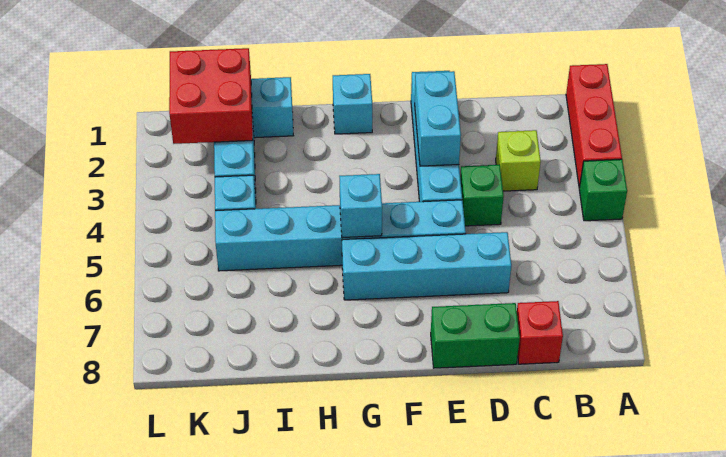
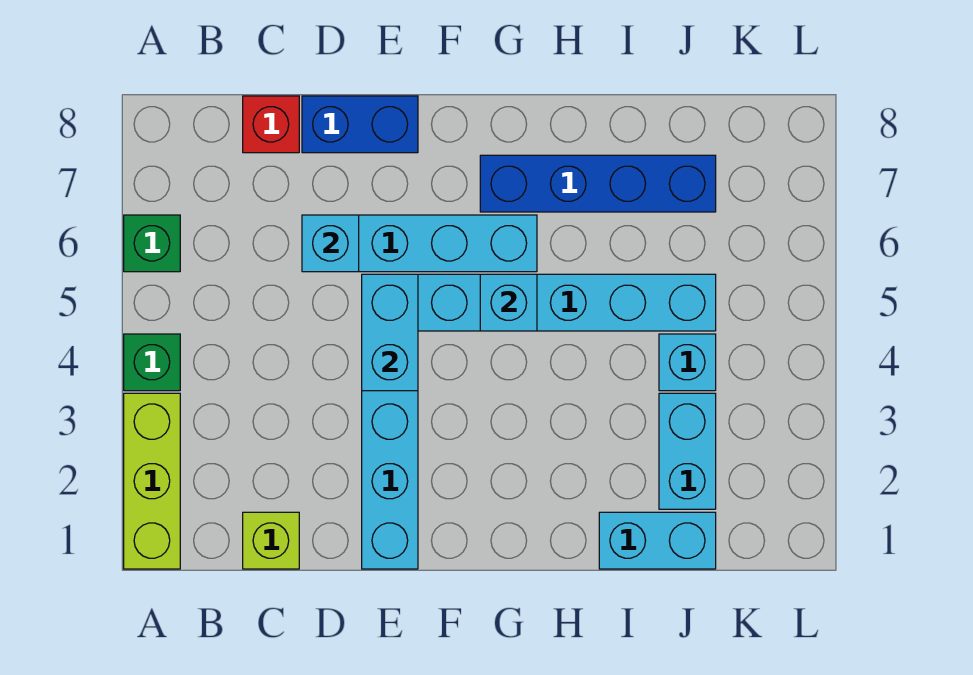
red 1x3 brick [566,64,622,188] -> lime 1x3 brick [124,393,180,569]
lime 1x1 brick [496,130,541,191] -> lime 1x1 brick moved to [243,512,299,569]
green 1x1 brick [460,165,504,226] -> green 1x1 brick moved to [124,215,180,272]
green 1x2 brick [431,303,520,368] -> blue 1x2 brick [302,96,418,153]
cyan 1x2 brick [415,71,461,166] -> cyan 1x2 brick moved to [362,274,418,391]
cyan 1x1 brick [333,74,372,134] -> cyan 1x1 brick moved to [302,215,359,272]
none -> blue 1x4 brick [480,155,716,212]
red 2x2 brick [169,48,253,144] -> none

